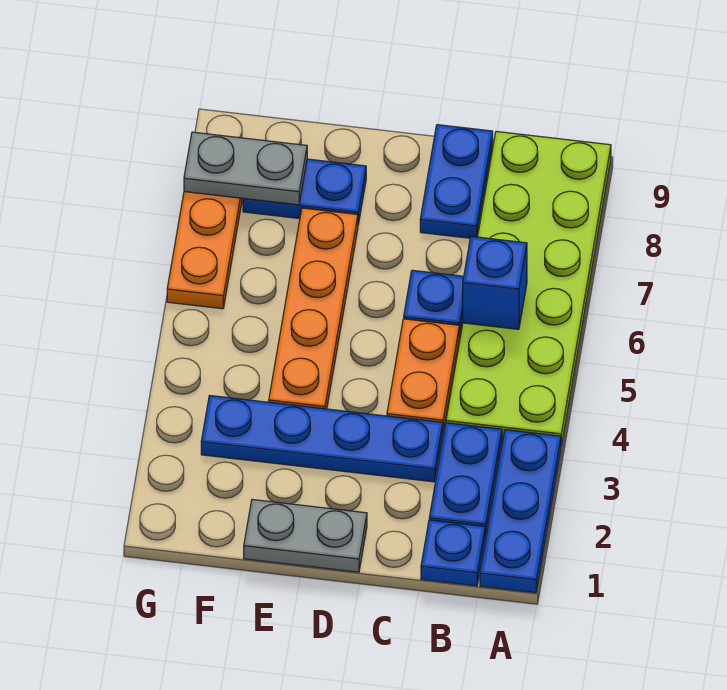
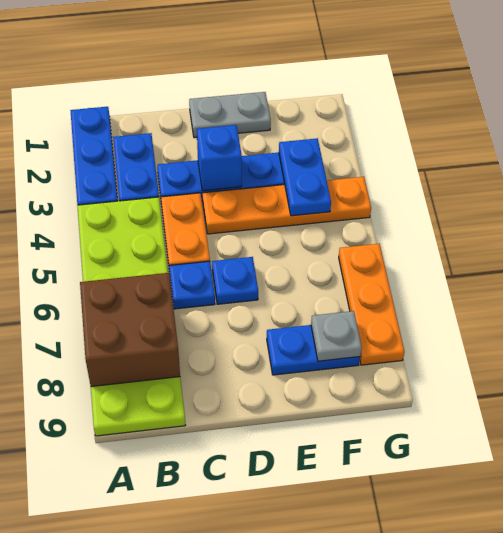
none -> brown 2x2 brick [80,273,180,387]
blue 1x1 plate [421,520,485,586] -> blue 1x1 plate moved to [212,257,258,304]
blue 1x1 brick [463,236,527,329] -> blue 1x1 brick moved to [197,125,242,191]
blue 1x2 plate [420,125,493,238] -> blue 1x2 plate moved to [279,138,331,216]
orange 1x4 plate [269,208,358,409] -> orange 1x4 plate turned to [203,177,371,234]
grey 1x2 plate [184,132,307,205] -> grey 1x1 plate [311,311,362,361]

